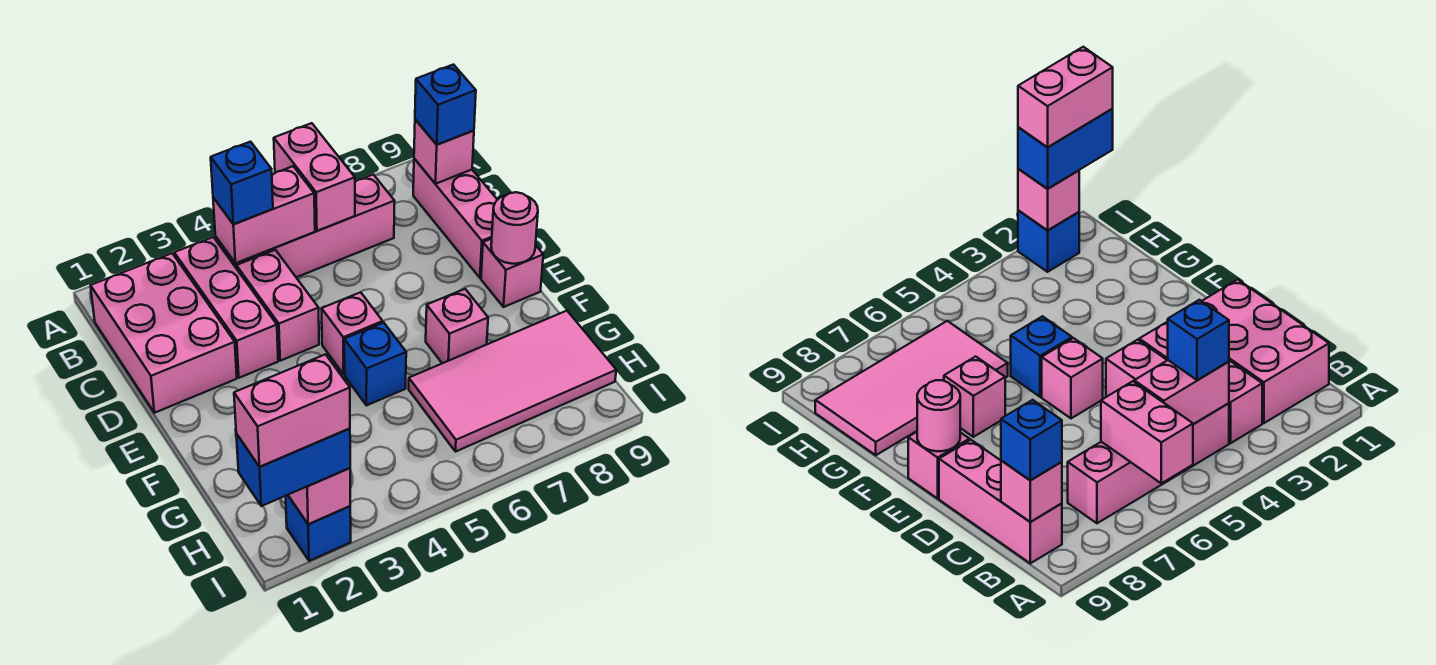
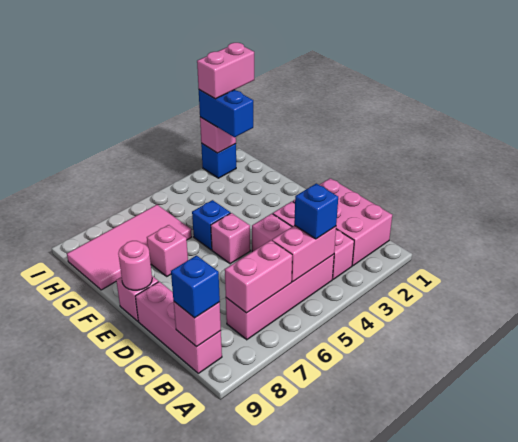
pink 1x2 brick [274,123,355,231] -> pink 1x2 brick turned to [225,240,292,313]
blue 1x2 brick [236,429,350,506] -> blue 1x2 brick turned to [199,90,253,137]

